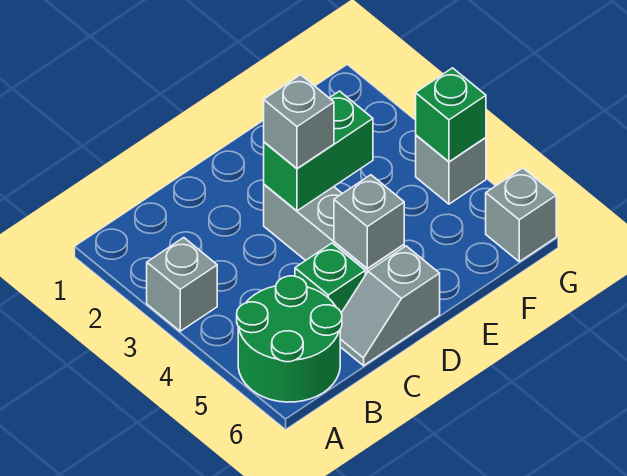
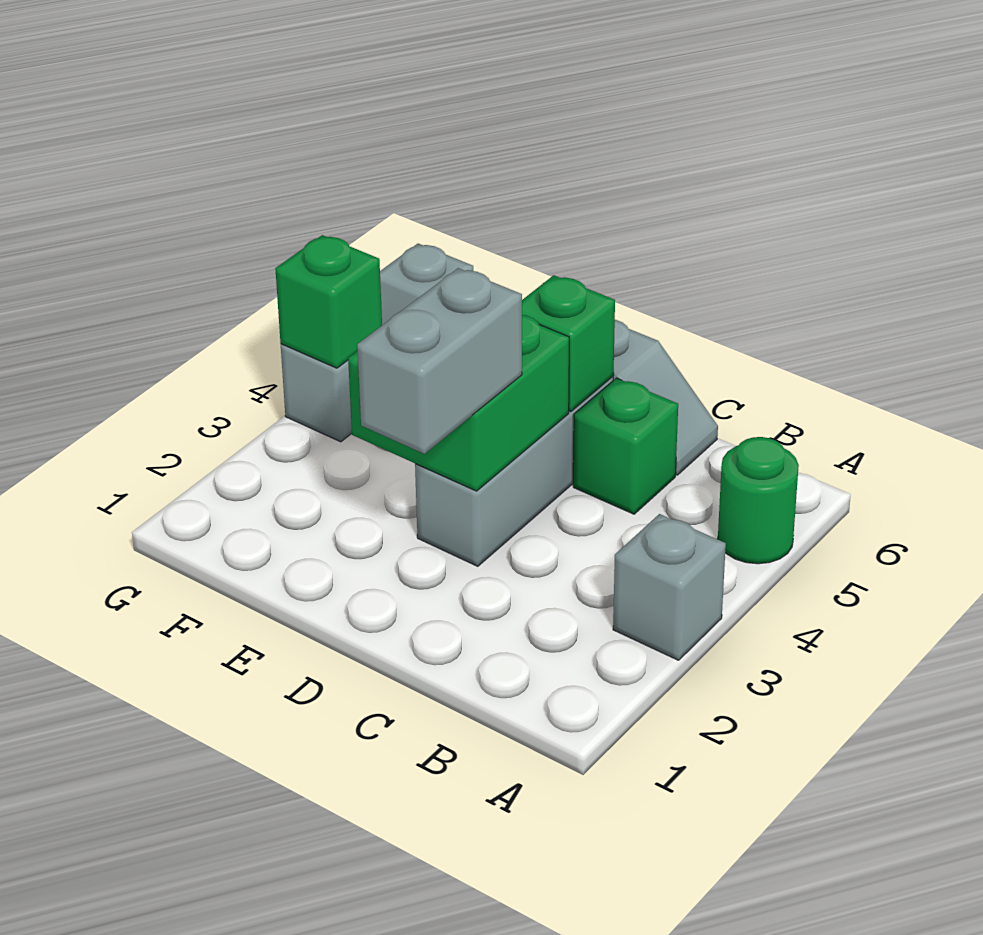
green 2x2 round brick [237,276,342,402] -> green 1x1 round brick [718,437,799,564]
green 1x2 brick [264,91,373,211] -> green 2x2 brick [348,315,569,491]
grey 1x1 brick [264,75,334,168] -> grey 1x2 brick [357,268,522,454]
grey 1x1 brick [334,175,404,269] -> green 1x1 brick [522,275,615,412]

